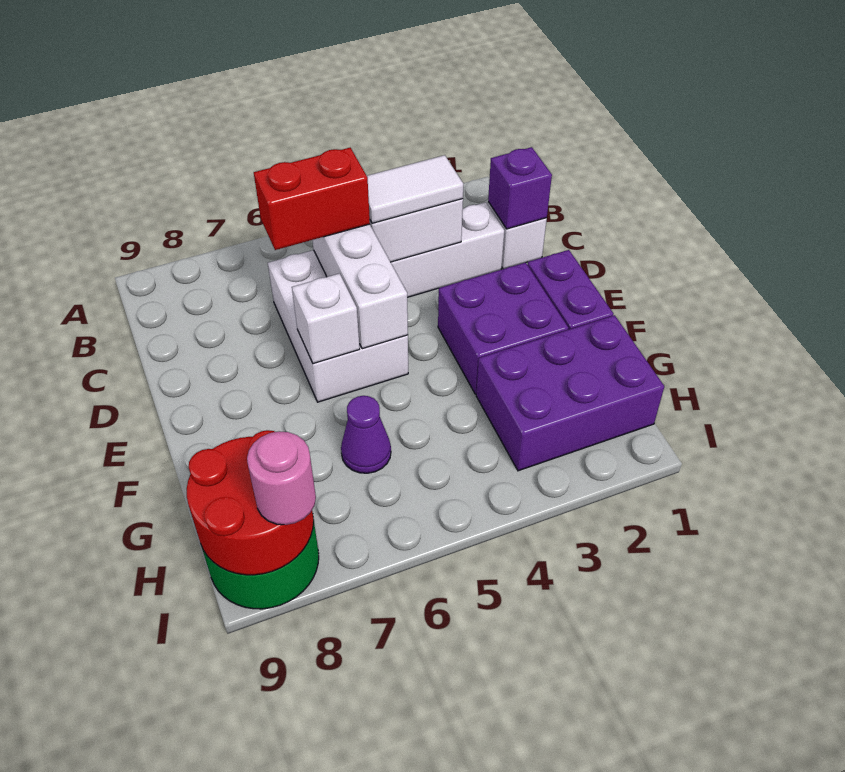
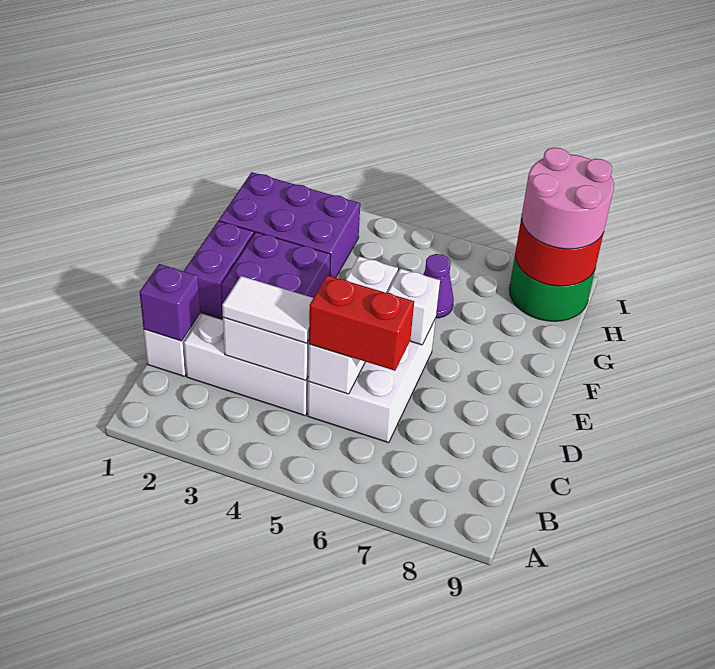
pink 1x1 round brick [247,431,316,525] -> pink 2x2 round brick [522,148,614,249]

